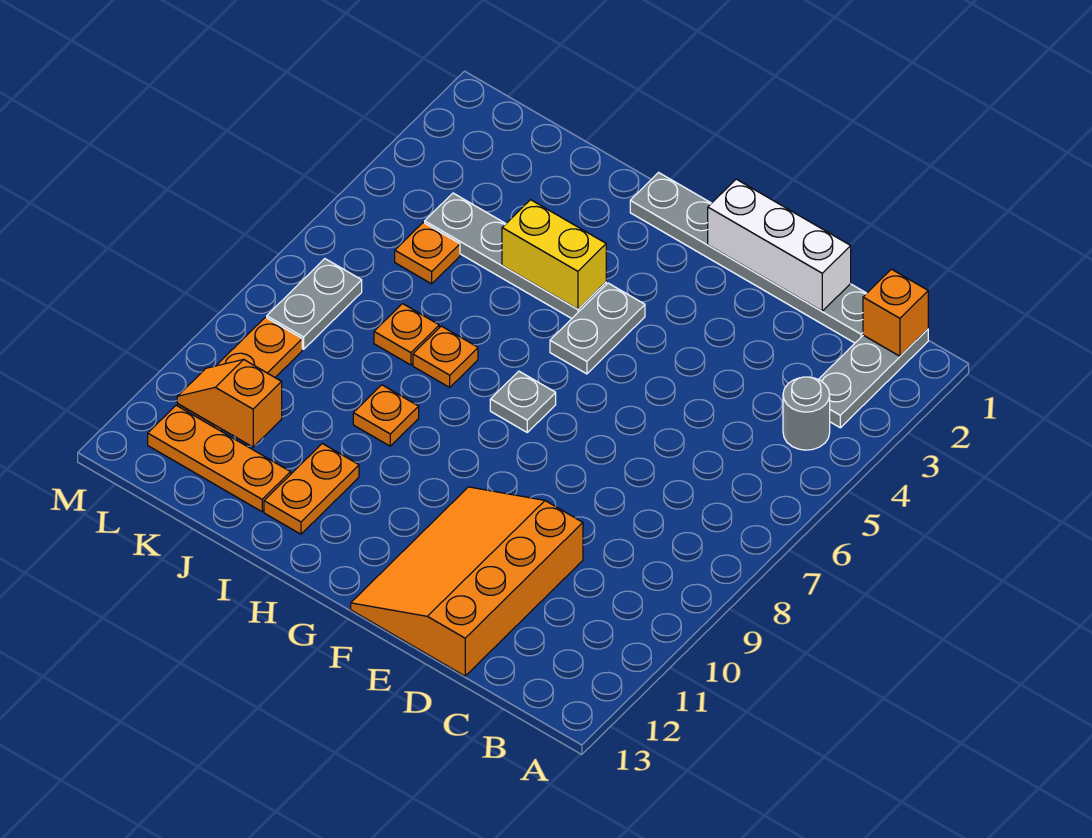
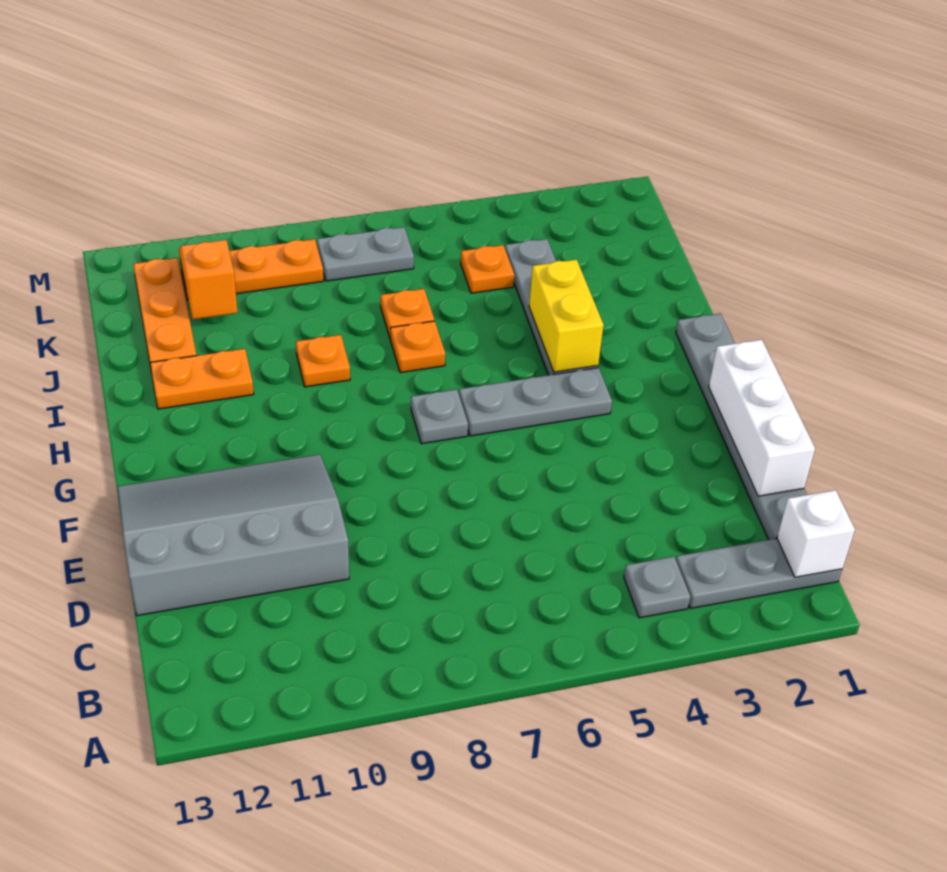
orange 1x1 brick [863,269,928,356] -> white 1x1 brick [777,490,855,577]
grey 1x1 round brick [783,377,830,450] -> grey 1x1 plate [624,557,690,618]
orange 3x4 slope [351,487,583,676] -> grey 3x4 slope [118,454,349,616]
grey 1x2 plate [550,283,645,374] -> grey 1x3 plate [459,368,612,436]

